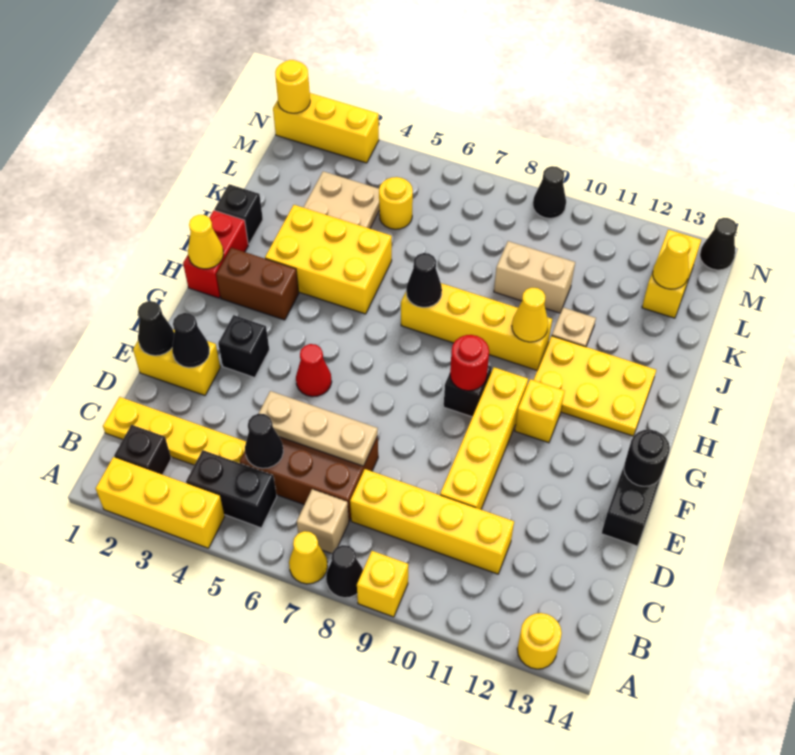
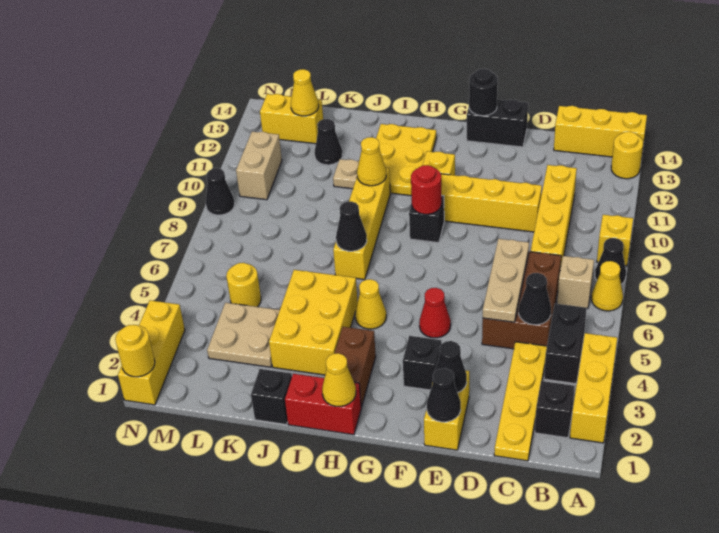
none -> yellow 1x3 brick [554,106,647,157]
none -> yellow 1x1 cone [355,279,386,329]
tan 1x2 brick [494,241,575,313] -> tan 1x2 brick moved to [236,132,282,200]
black 1x1 cone [700,218,737,270] -> black 1x1 cone moved to [314,119,342,165]

